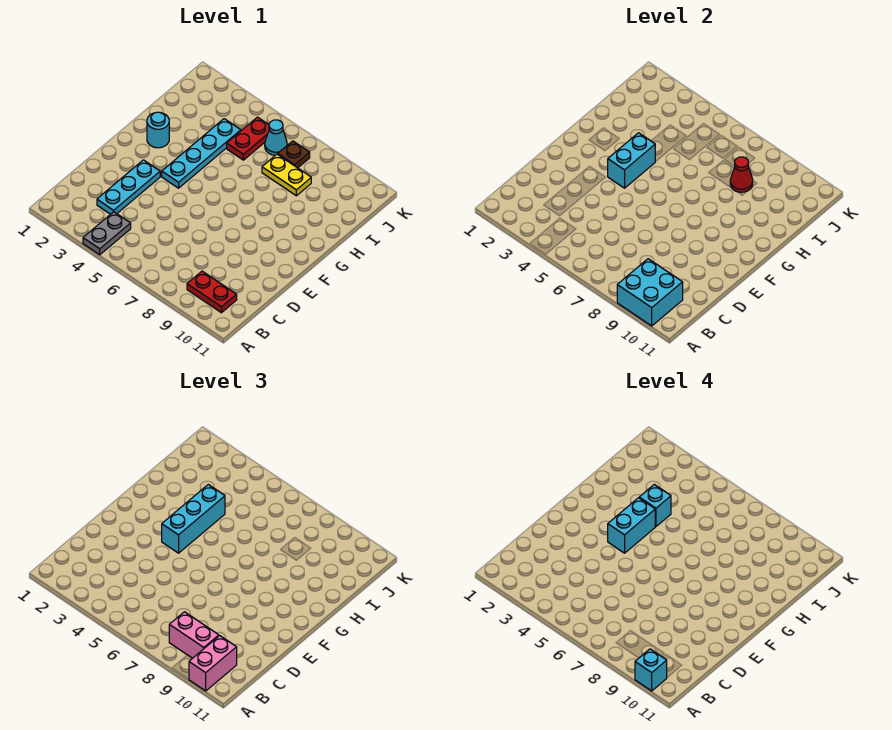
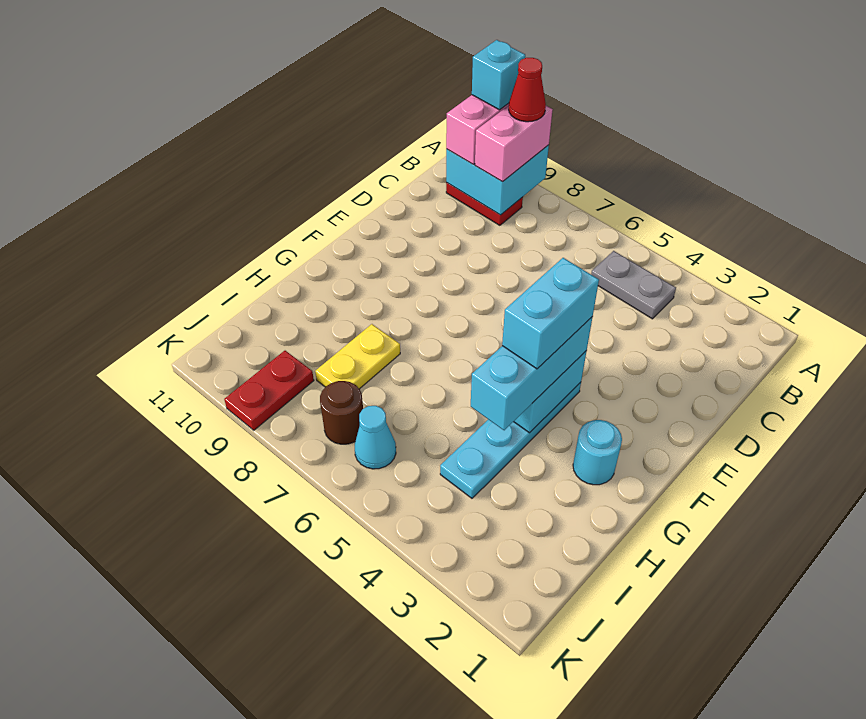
grey 1x2 plate [83,212,131,255] -> grey 1x2 plate turned to [591,251,676,319]
pink 1x2 brick [169,612,219,658] -> pink 1x2 brick turned to [475,105,553,182]
cyan 1x3 plate [97,160,160,214] -> none
cyan 1x1 brick [639,484,671,527] -> none
red 1x2 plate [227,117,269,160] -> red 1x2 plate moved to [224,351,314,430]
yellow 1x2 plate [262,154,311,196] -> yellow 1x2 plate turned to [315,324,400,389]
red 1x1 cone [730,157,753,192] -> red 1x1 cone moved to [509,58,546,122]
brown 1x1 plate [278,141,310,168] -> brown 1x1 round brick [320,381,363,444]

